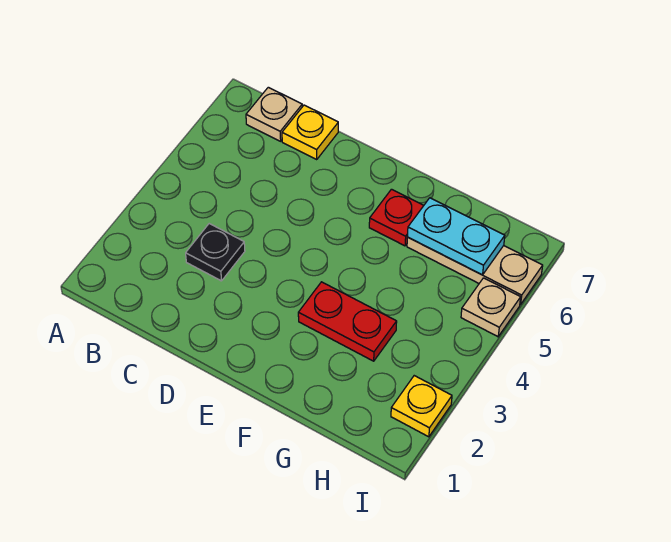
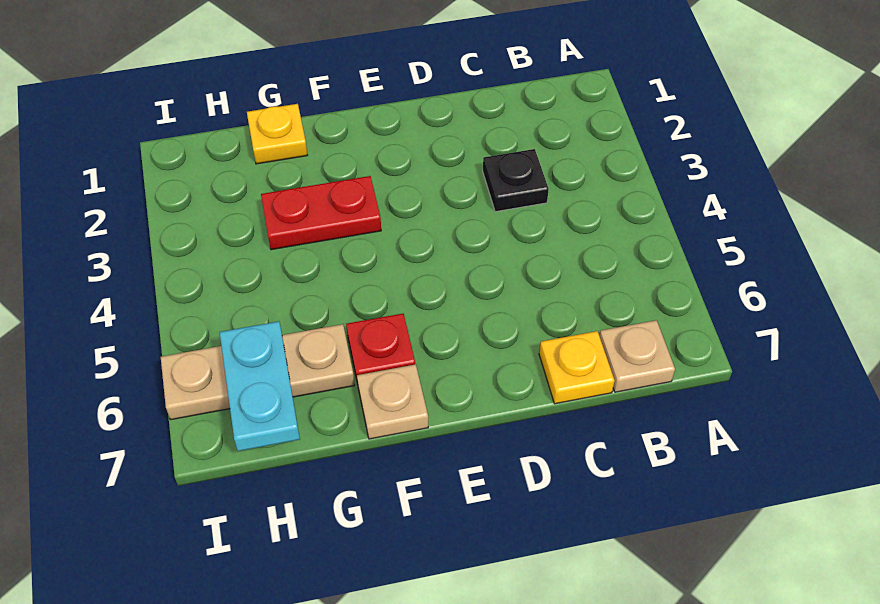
cyan 1x2 plate [407,198,505,275] -> cyan 1x2 plate turned to [220,321,300,451]
yellow 1x1 plate [391,376,452,437] -> yellow 1x1 plate moved to [247,104,307,164]
tan 1x1 plate [461,278,521,337] -> tan 1x1 plate moved to [357,364,428,439]

